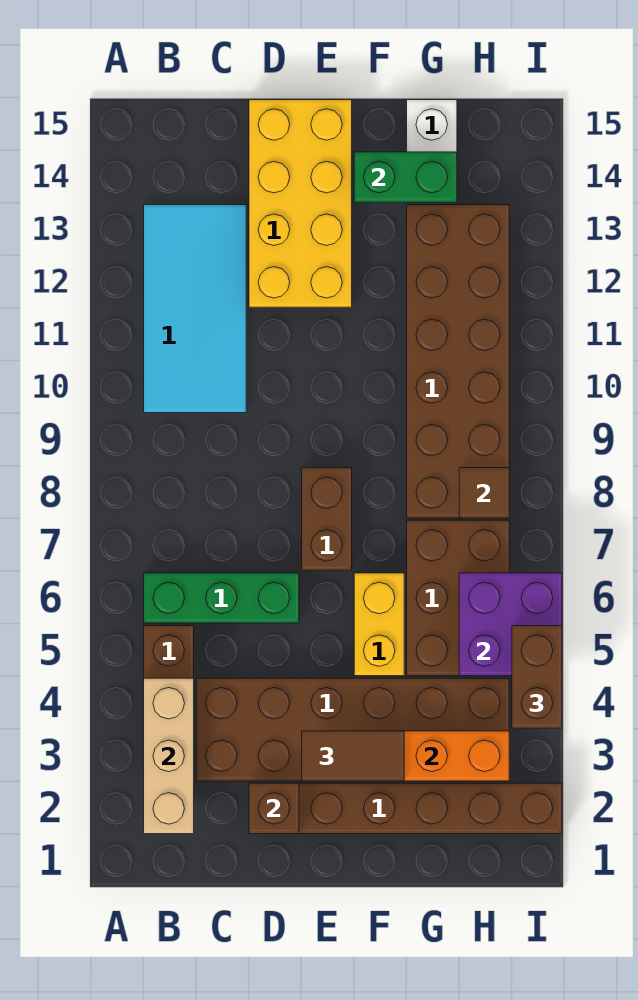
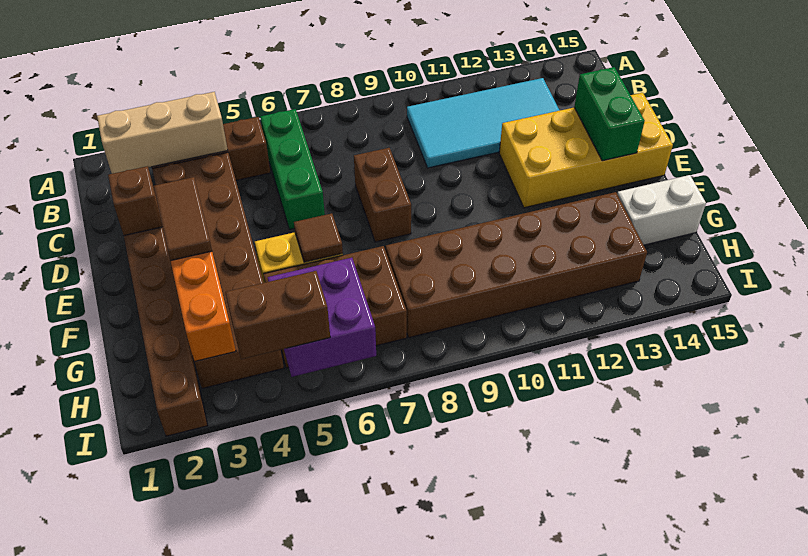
brown 1x2 brick [302,468,352,570] -> brown 1x2 brick turned to [354,148,411,242]
green 1x2 brick [354,152,457,202] -> green 1x2 brick moved to [574,67,645,161]
brown 1x1 tile [459,468,509,518] -> brown 1x1 tile moved to [294,213,343,262]

